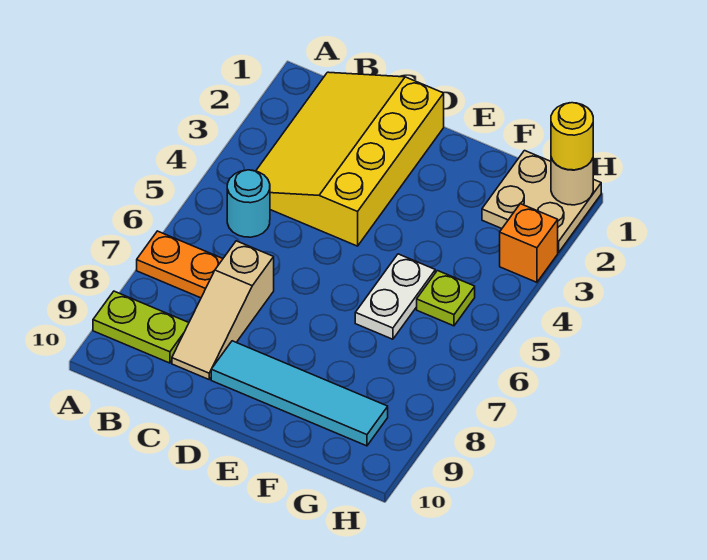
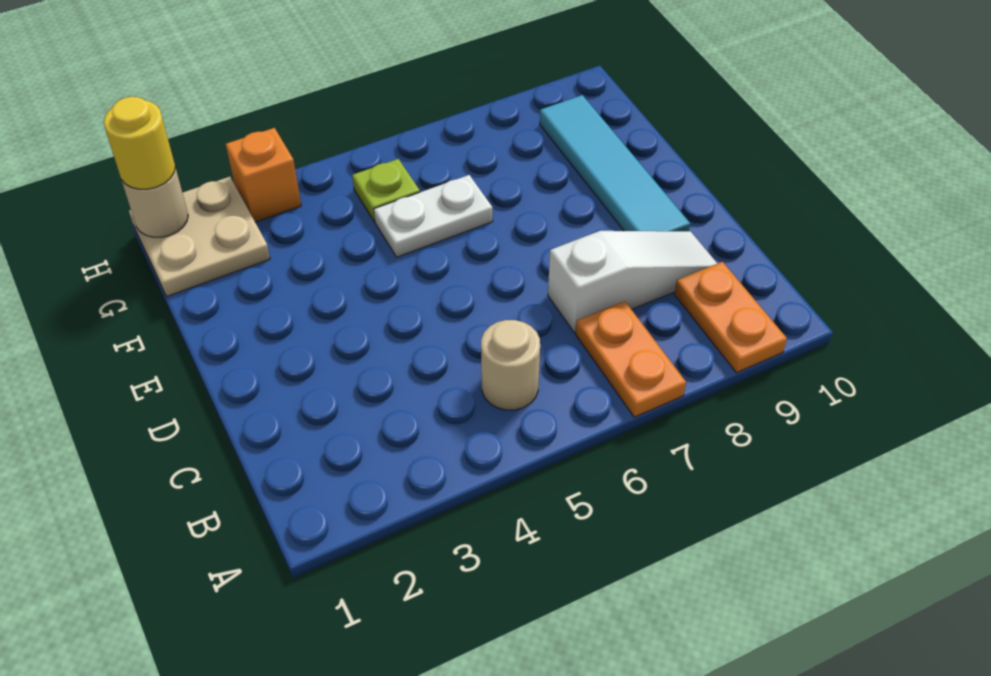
lime 1x2 plate [93,291,189,363] -> orange 1x2 plate [674,262,787,373]
yellow 3x4 slope [256,72,444,246] -> none
cyan 1x1 round brick [227,170,270,237] -> tan 1x1 round brick [481,320,540,410]
tan 1x3 slope [172,241,274,379] -> white 1x3 slope [548,231,717,333]

